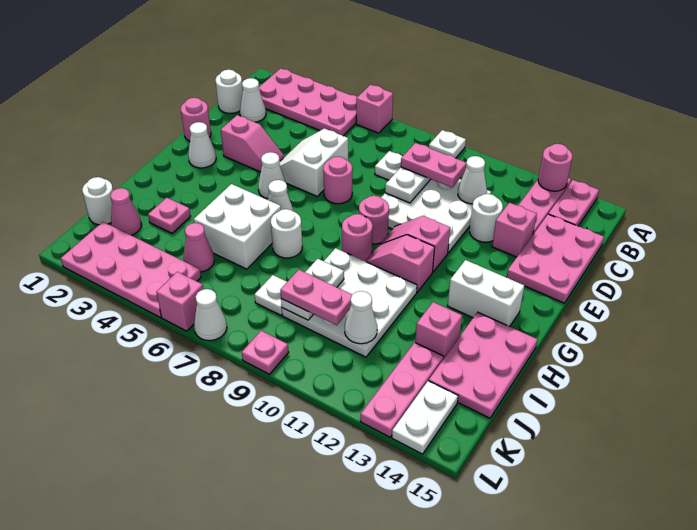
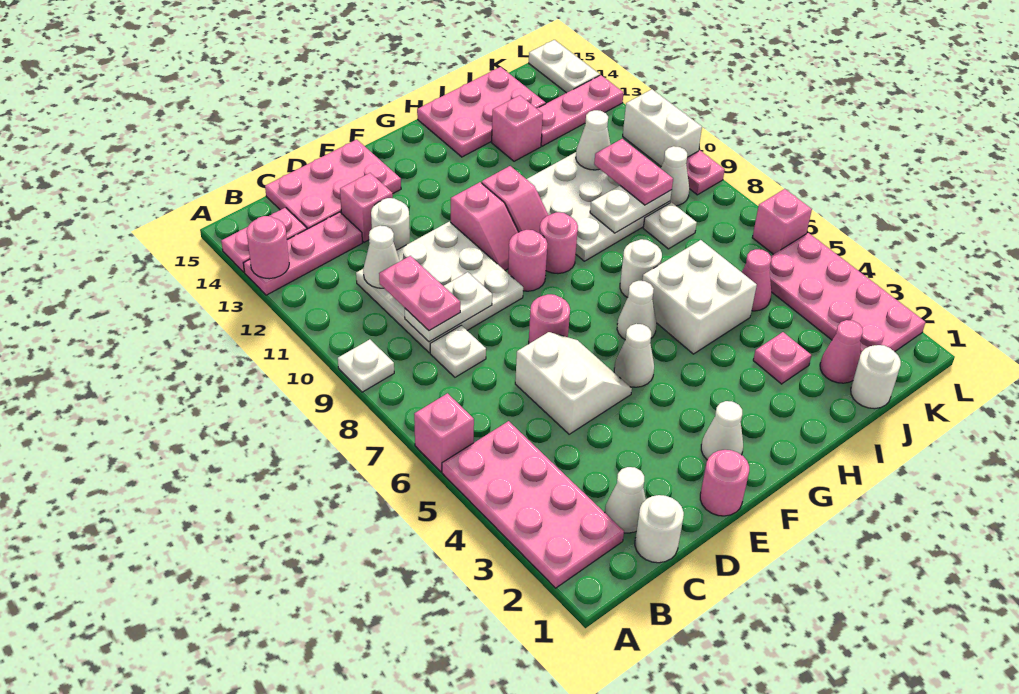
white 2x2 slope [280,128,348,196] -> white 2x2 slope turned to [515,332,632,434]
pink 1x2 slope [221,115,285,172] -> none
white 1x2 brick [448,260,524,327] -> white 1x2 brick moved to [623,89,702,167]
white 1x2 plate [392,381,458,454] -> white 1x2 plate turned to [529,40,600,93]
white 1x1 cone [194,289,227,341] -> white 1x1 cone moved to [661,146,689,206]

